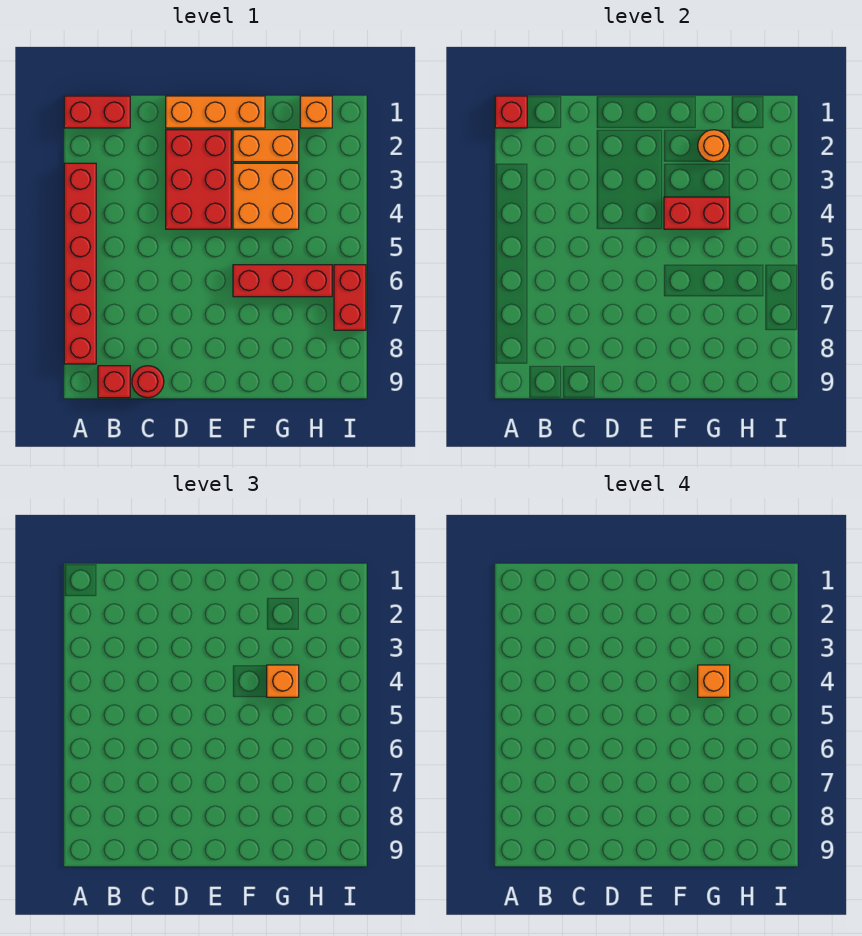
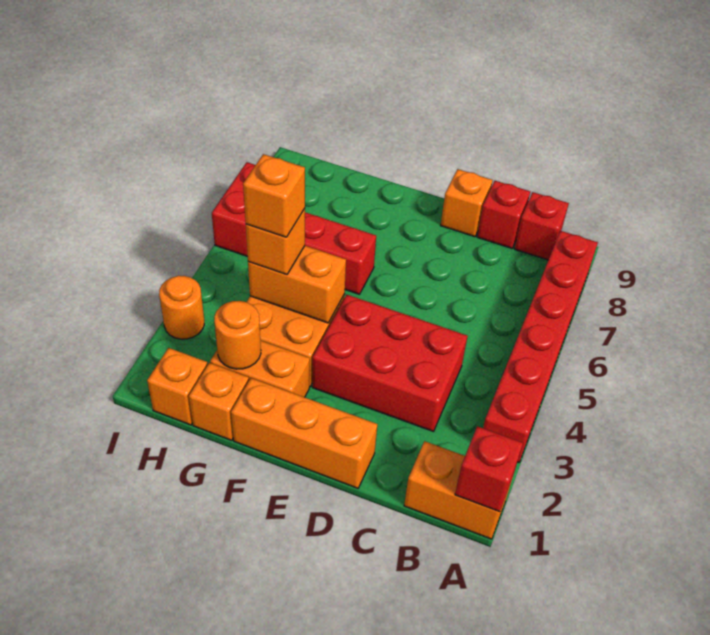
red 1x2 brick [64,96,130,128] -> orange 1x2 brick [404,441,512,539]
red 1x1 round brick [132,366,164,398] -> red 1x1 brick [477,181,530,248]
red 2x3 brick [166,130,231,229] -> red 2x3 brick turned to [312,295,468,432]
none -> orange 1x1 brick [441,169,493,237]
red 1x2 brick [664,197,730,229] -> orange 1x2 brick [248,246,346,323]
none -> orange 1x1 brick [189,363,249,440]
none -> orange 1x1 round brick [159,276,204,339]

